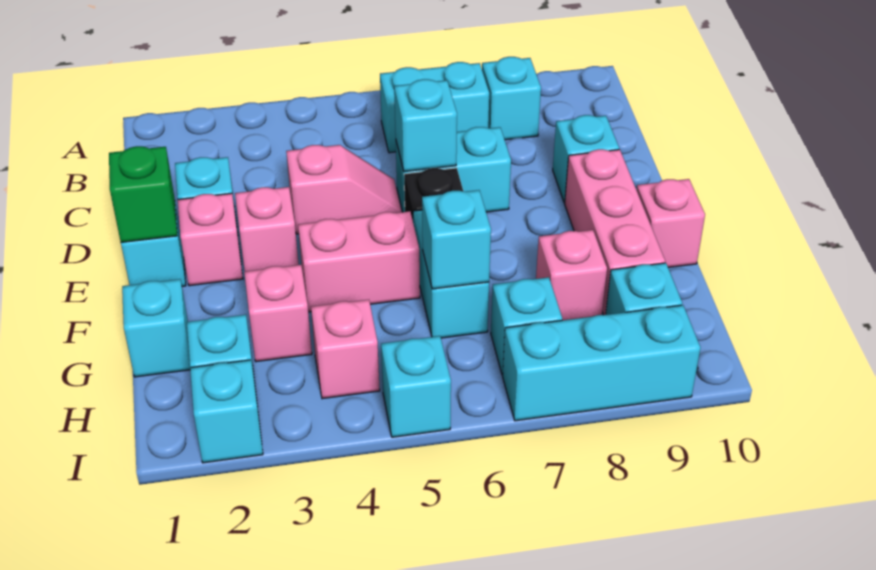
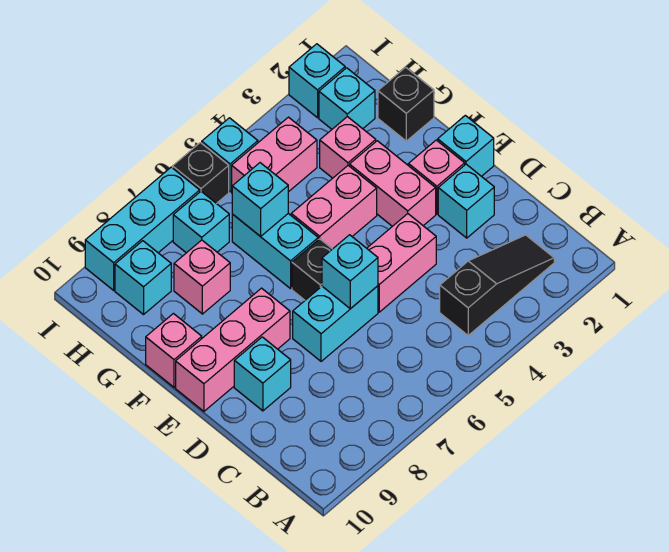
none -> black 1x3 slope [440,235,554,335]
cyan 1x2 brick [380,62,489,153] -> none
cyan 1x1 brick [482,57,541,140] -> none
pink 1x2 slope [286,145,402,234] -> pink 1x2 brick [367,214,436,312]
green 1x1 brick [109,146,177,242] -> none
pink 1x1 brick [235,187,299,271] -> pink 1x2 brick [350,141,436,226]
pink 1x3 brick [565,149,665,315] -> pink 1x3 brick turned to [176,288,290,411]
cyan 1x1 brick [122,279,190,377] -> black 1x1 brick [378,67,434,141]
pink 1x1 brick [311,300,380,399] -> pink 1x2 brick [232,117,317,192]
none -> black 1x1 brick [173,143,229,204]

